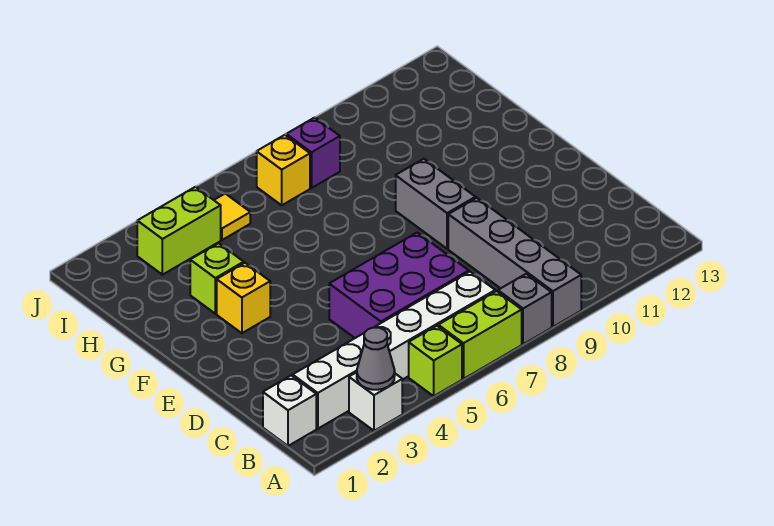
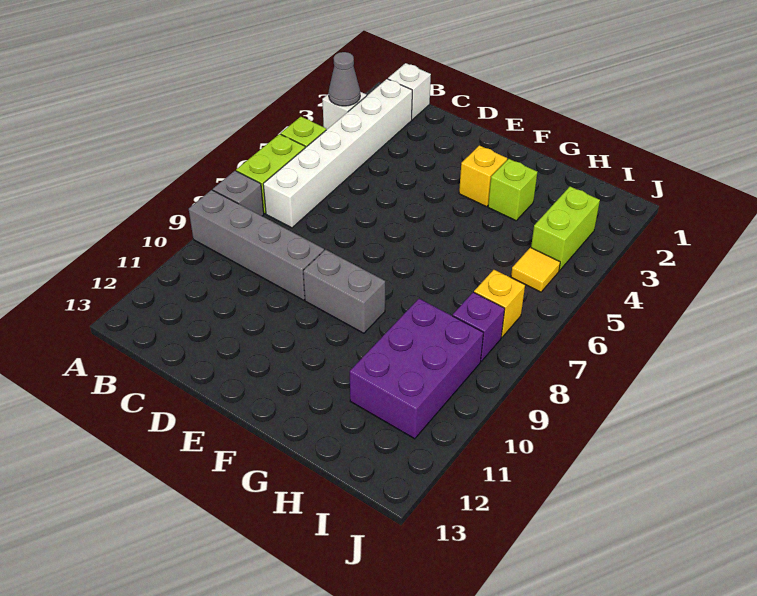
purple 2x3 brick [329,233,469,338] -> purple 2x3 brick moved to [350,299,483,439]

